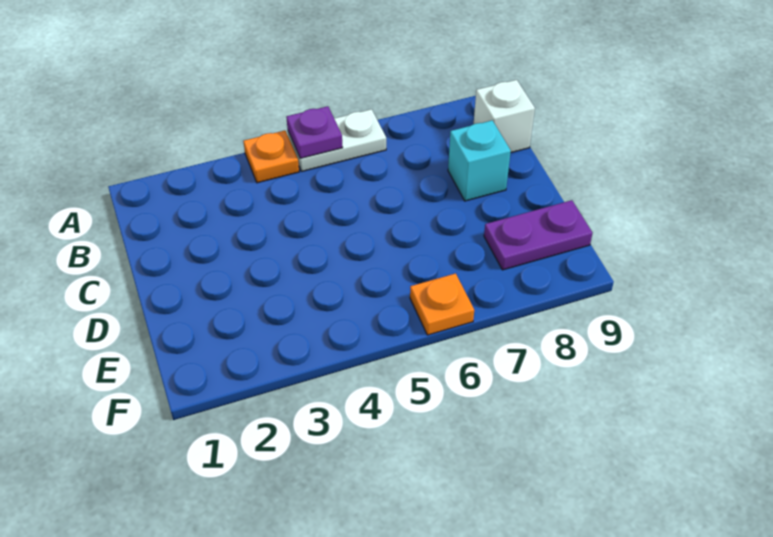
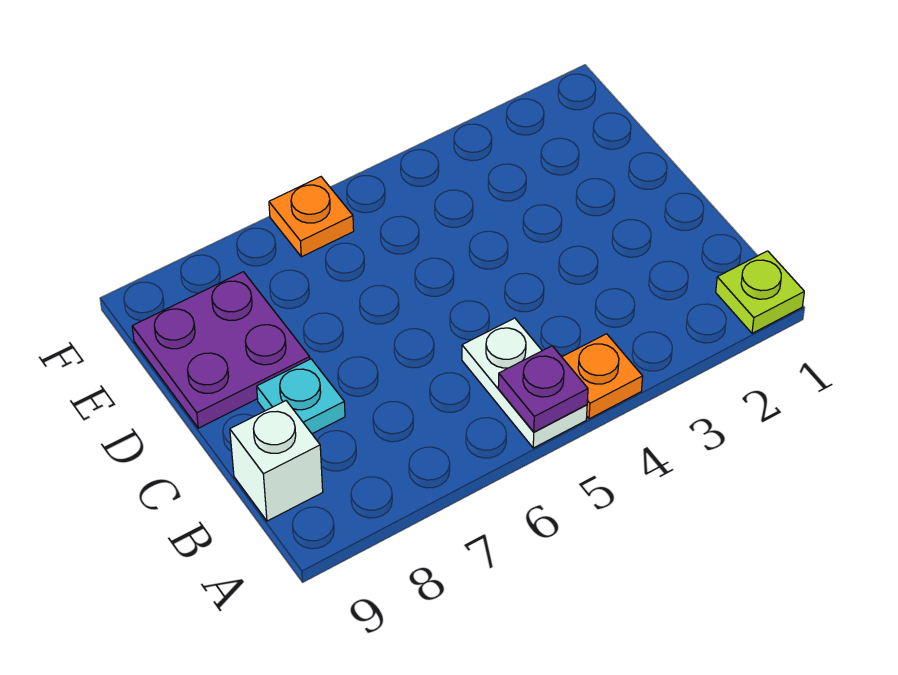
none -> lime 1x1 plate [716,251,804,333]
white 1x2 plate [288,109,386,172] -> white 1x2 plate turned to [462,318,587,448]
cyan 1x1 brick [448,120,511,201] -> cyan 1x1 plate [257,359,345,434]
purple 1x2 plate [484,200,593,270] -> purple 2x2 plate [132,272,310,428]

